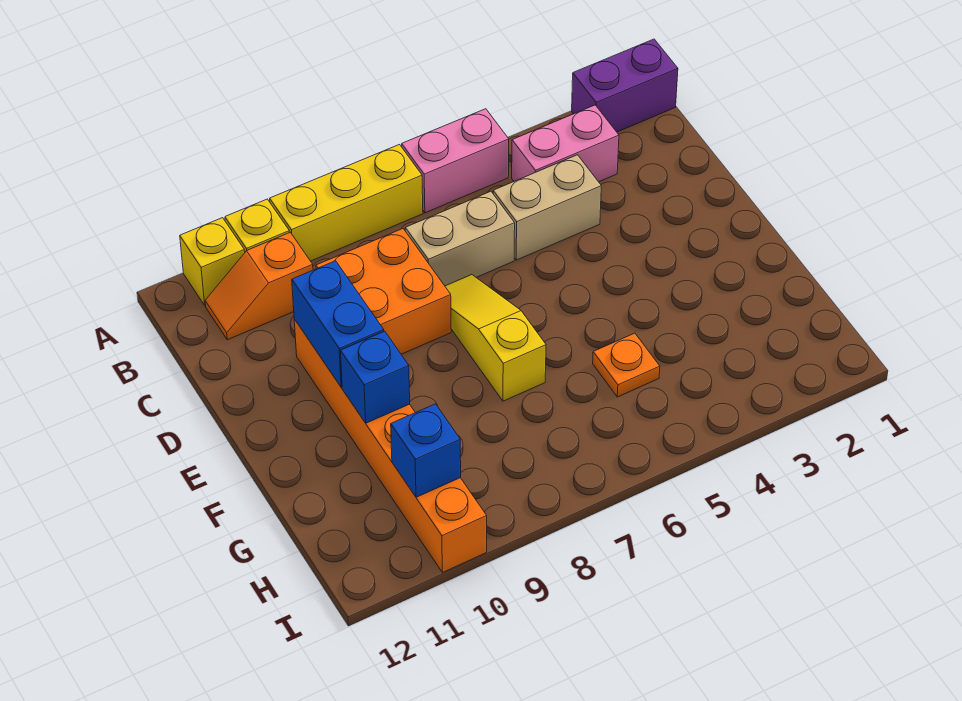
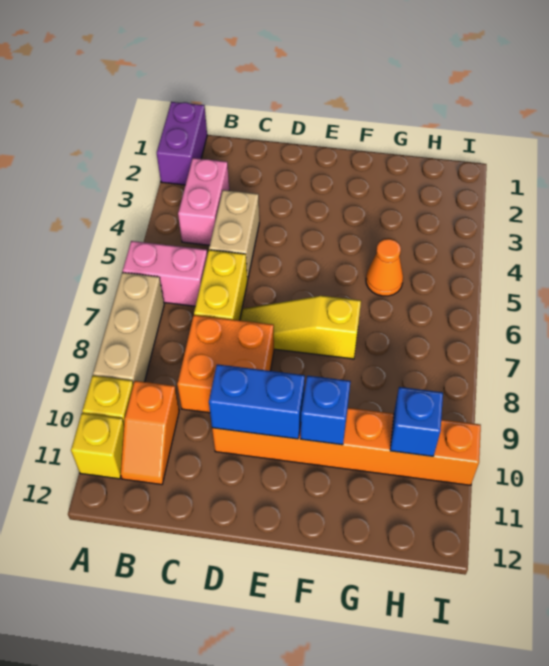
pink 1x2 brick [402,109,509,213] -> pink 1x2 brick turned to [123,241,207,306]
yellow 1x3 brick [270,145,423,261] -> tan 1x3 brick [93,272,164,384]
tan 1x2 brick [405,191,515,286] -> yellow 1x2 brick [194,250,247,320]
orange 1x1 plate [593,333,660,397] -> orange 1x1 cone [366,239,403,296]

